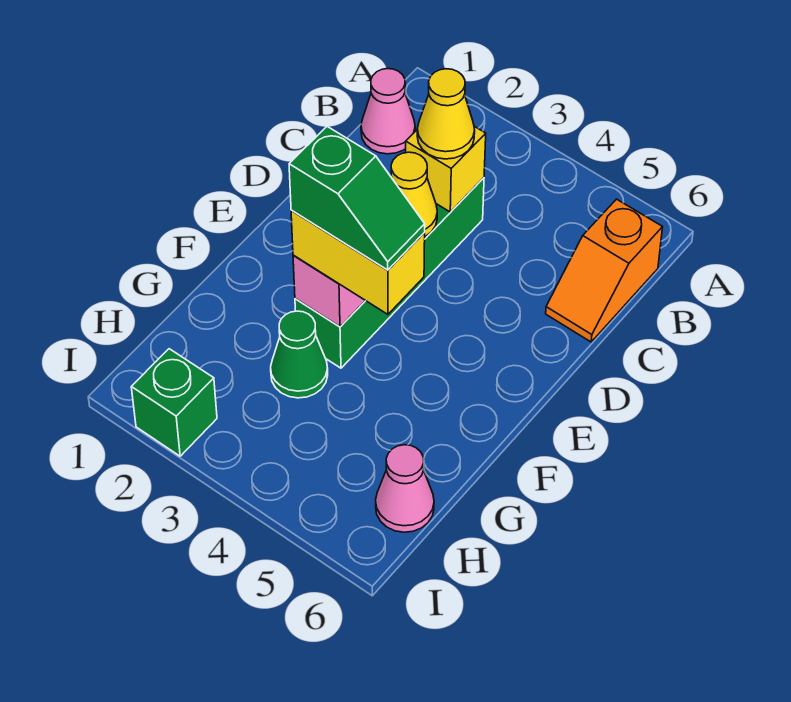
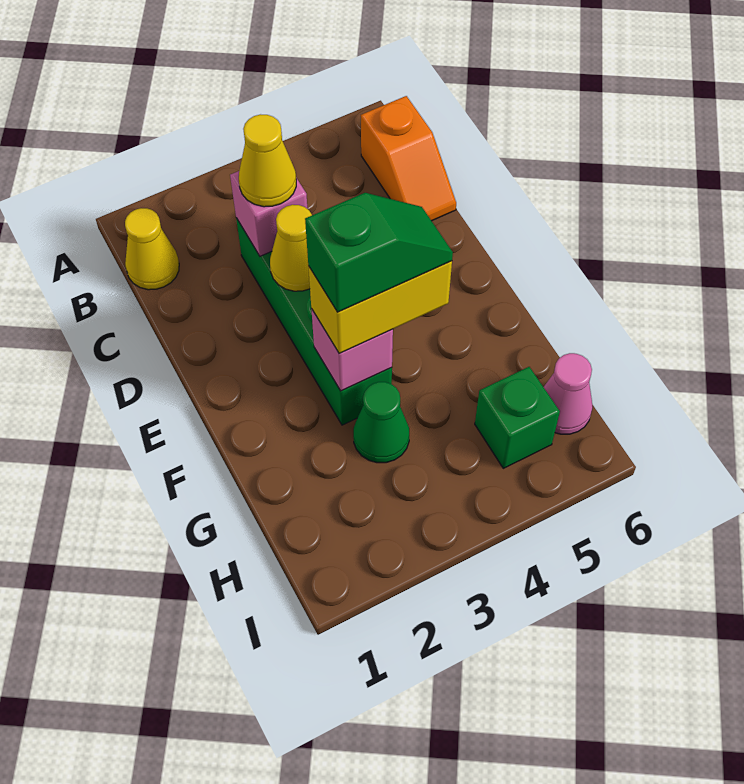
pink 1x1 cone [361,69,415,154] -> yellow 1x1 cone [125,208,179,290]
yellow 1x1 brick [406,126,486,212] -> pink 1x1 brick [230,171,307,256]
green 1x1 brick [131,349,217,456] -> green 1x1 brick moved to [475,367,560,468]

